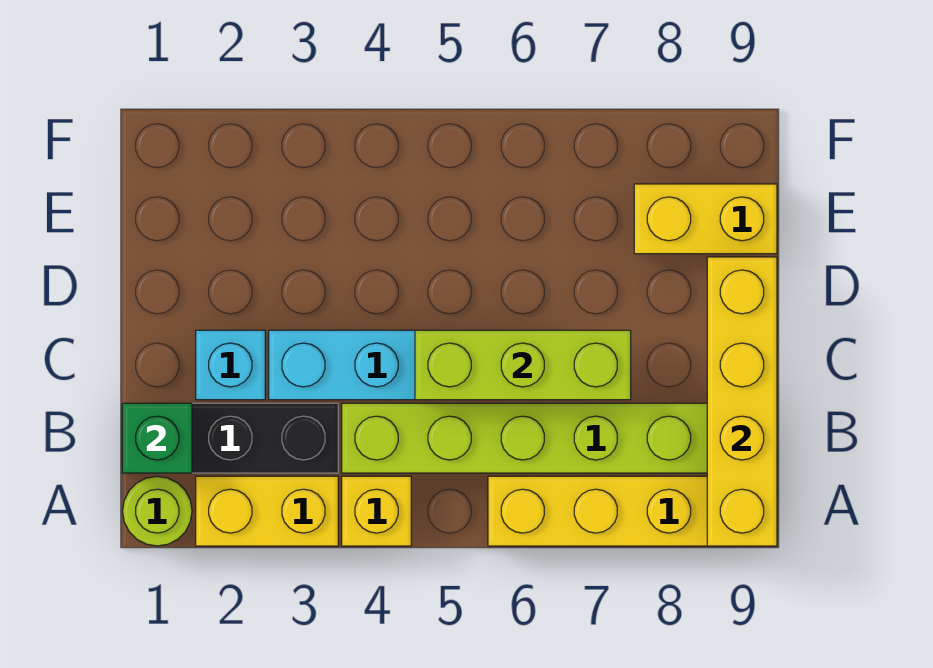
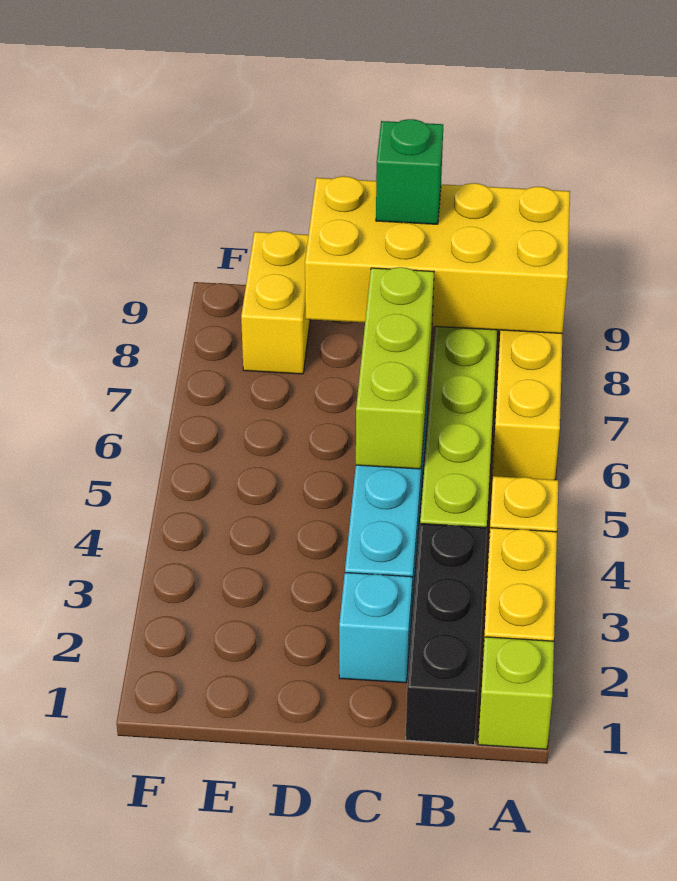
lime 1x1 round brick [123,476,192,546] -> lime 1x1 brick [478,637,554,749]
yellow 1x4 brick [707,257,777,546] -> yellow 2x4 brick [305,176,570,334]
green 1x1 brick [122,403,192,473] -> green 1x1 brick moved to [376,119,443,224]

